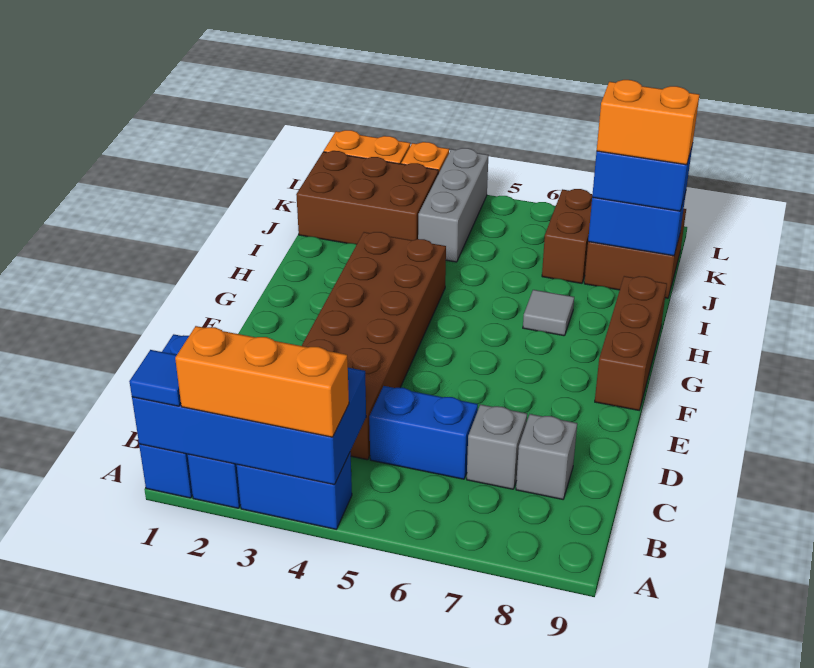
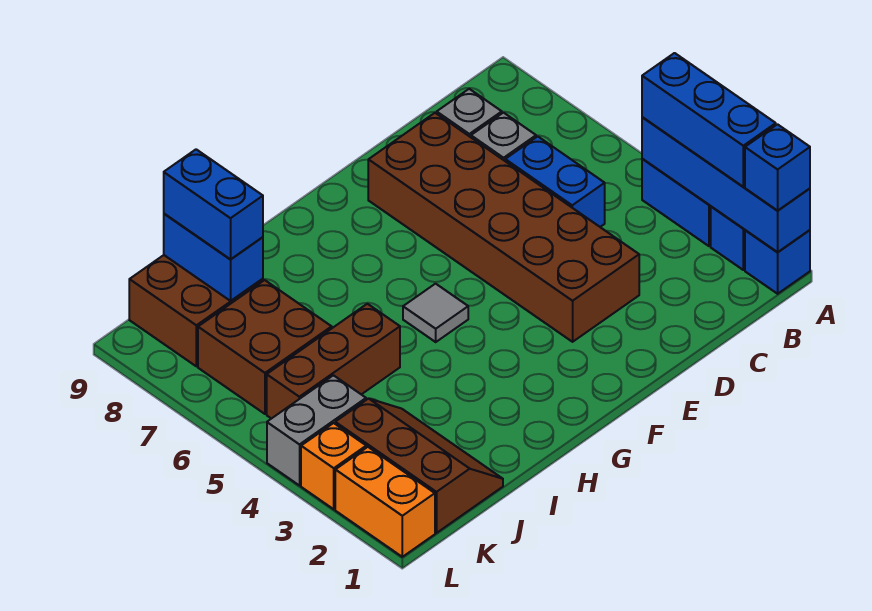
blue 2x4 brick [132,334,366,485] -> blue 1x4 brick [642,117,810,252]
blue 1x1 tile [129,350,181,406] -> blue 1x1 brick [745,124,810,210]
orange 1x3 brick [175,326,349,437] -> blue 1x3 brick [642,53,776,187]
brown 2x6 brick [302,232,446,460] -> brown 2x6 brick turned to [368,113,639,342]
brown 1x3 brick [595,276,667,410] -> brown 1x3 brick moved to [267,304,400,419]
grey 1x1 tile [523,290,574,336] -> grey 1x1 tile moved to [403,284,468,342]
brown 2x3 brick [296,151,438,244] -> brown 2x3 slope [335,398,503,533]
grey 1x3 brick [418,148,488,262] -> grey 1x2 brick [267,375,366,486]
brown 1x2 brick [542,189,592,283] -> brown 2x2 brick [198,280,332,414]
orange 1x2 brick [597,80,699,165] -> none

